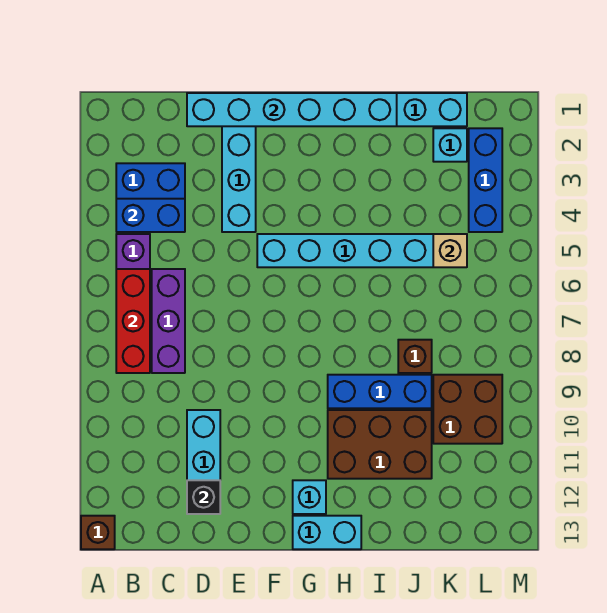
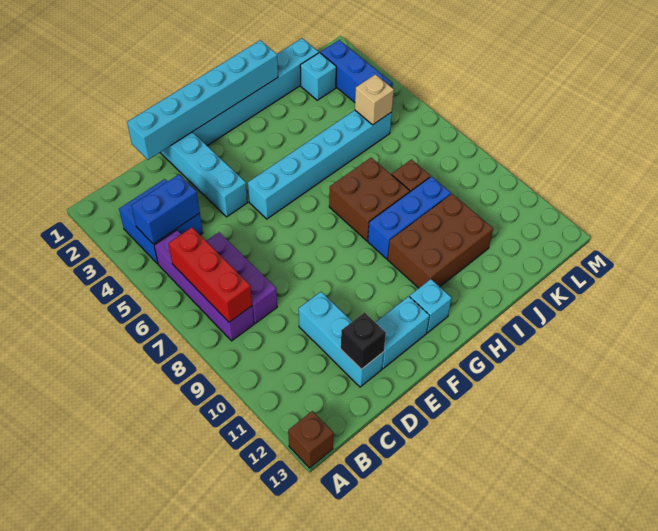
cyan 1x2 brick [293,516,361,549] -> cyan 1x2 brick moved to [375,296,429,368]
brown 2x2 brick [433,375,502,444] -> brown 2x2 brick moved to [329,158,410,241]

